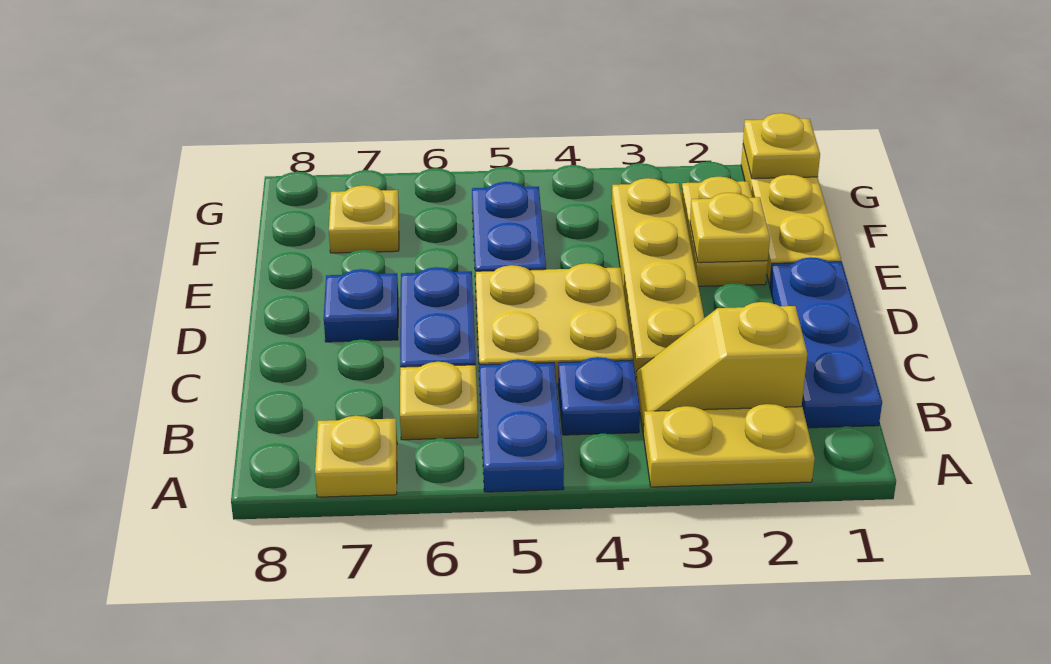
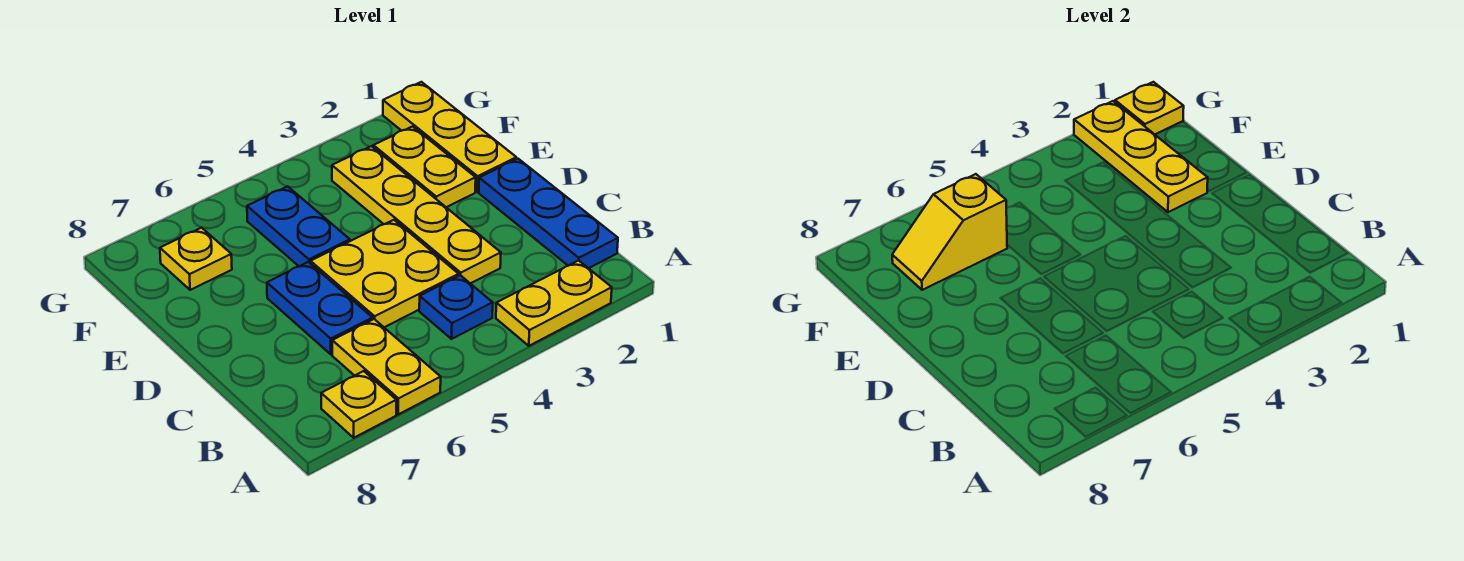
blue 1x2 plate [479,359,564,492] -> none
yellow 1x2 slope [636,302,807,431] -> yellow 1x2 slope moved to [892,174,1007,290]
yellow 1x1 plate [400,362,478,440] -> yellow 1x2 plate [332,319,441,414]
blue 1x1 plate [324,269,398,342] -> none
yellow 1x1 plate [690,193,770,263] -> yellow 1x3 plate [1074,101,1208,212]

